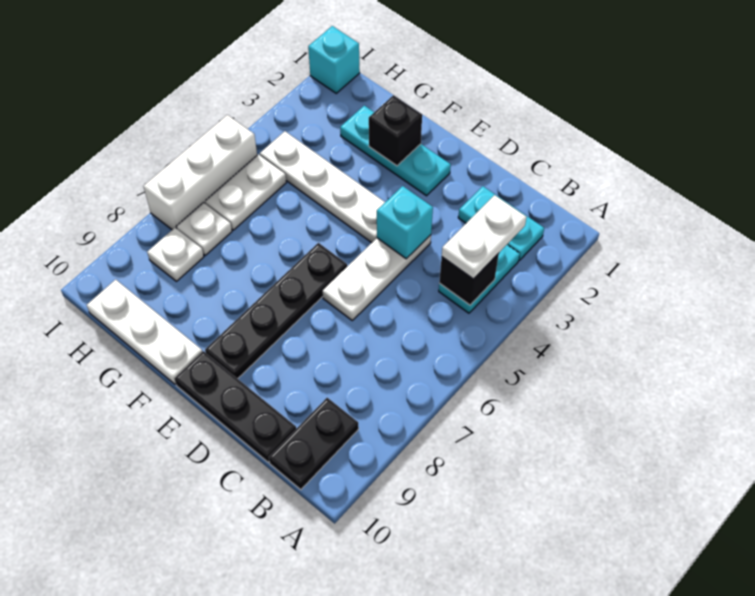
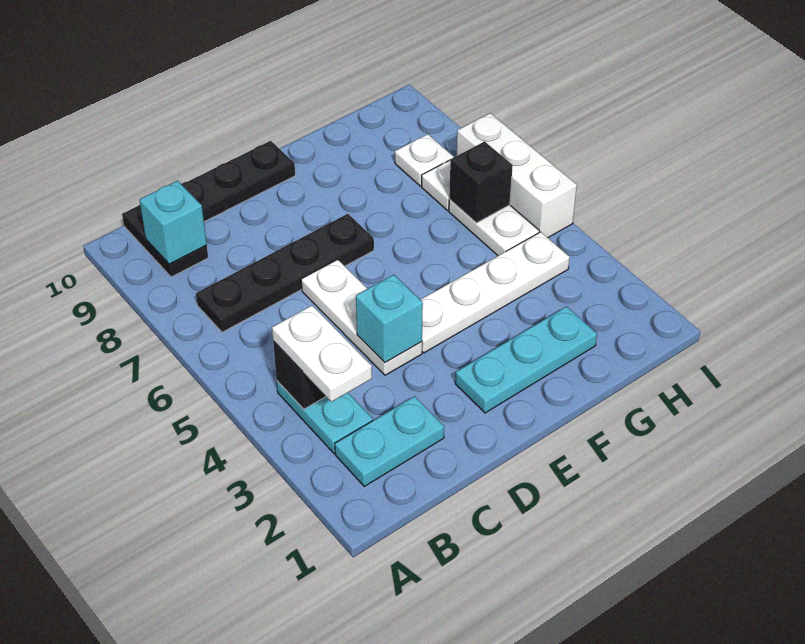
black 1x4 plate [205,243,347,379] -> black 1x4 plate turned to [196,214,374,332]
black 1x1 brick [369,95,422,166] -> black 1x1 brick moved to [449,141,513,223]
white 1x3 plate [87,280,202,384] -> none
cyan 1x1 brick [308,26,360,93] -> cyan 1x1 brick moved to [139,181,207,264]

